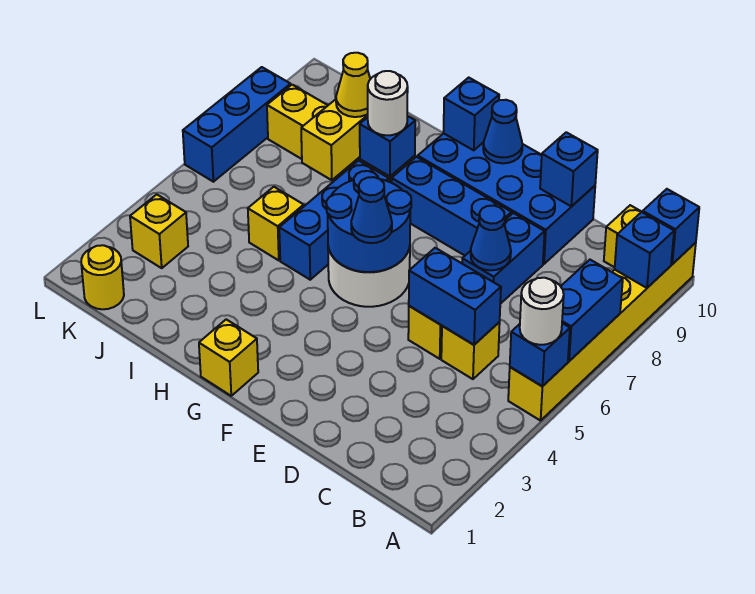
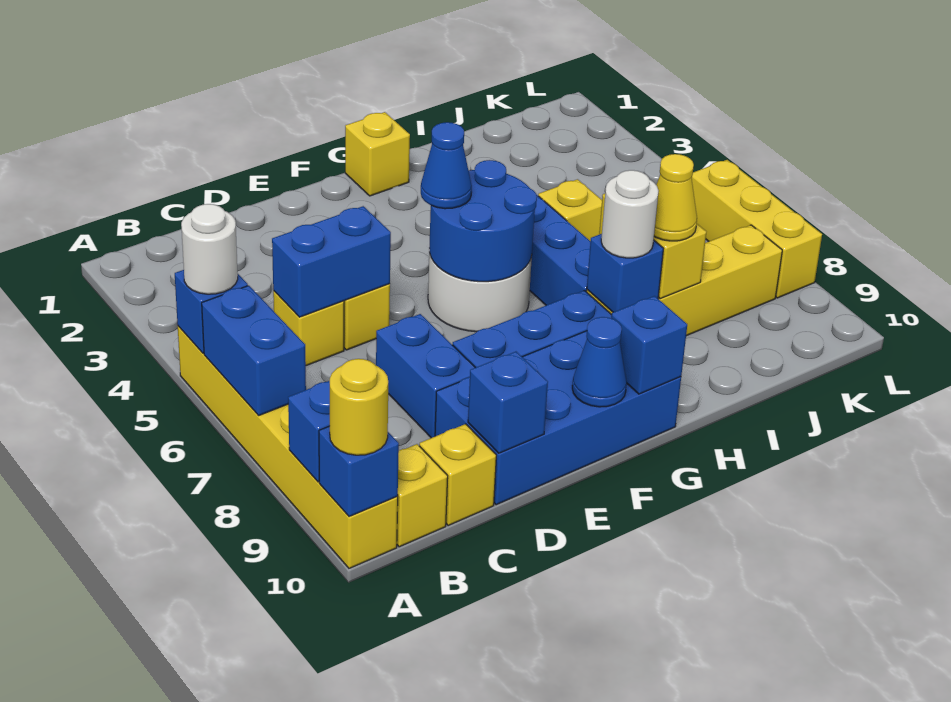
blue 1x1 cone [471,206,511,270] -> none
yellow 1x1 round brick [81,245,124,309] -> yellow 1x1 round brick moved to [330,359,388,455]
yellow 1x1 brick [130,194,188,268] -> yellow 1x1 brick moved to [419,424,496,526]
blue 1x3 brick [183,67,291,182] -> yellow 1x3 brick [692,160,822,298]

